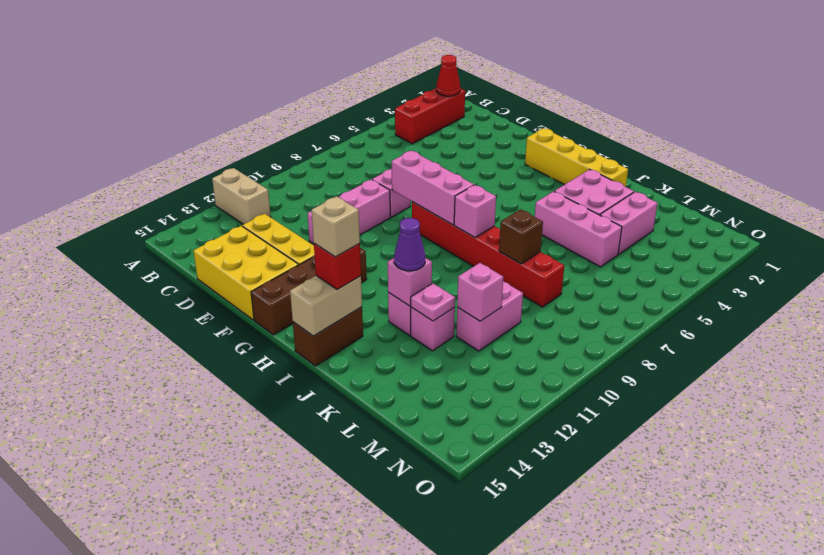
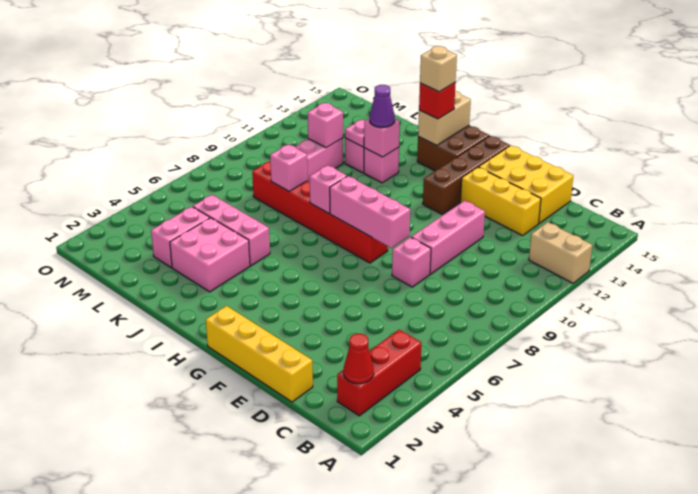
yellow 1x4 brick [525,128,628,187] -> yellow 1x4 brick moved to [206,306,313,402]
brown 1x2 brick [293,307,363,366] -> brown 2x2 brick [417,126,489,171]
brown 1x1 brick [499,209,543,264] -> pink 1x1 brick [270,144,308,191]

